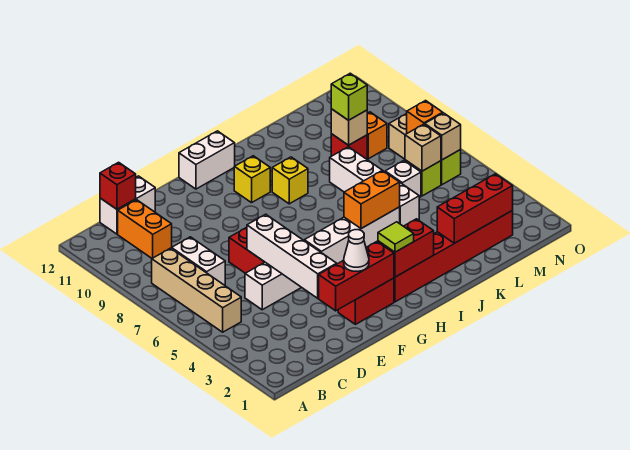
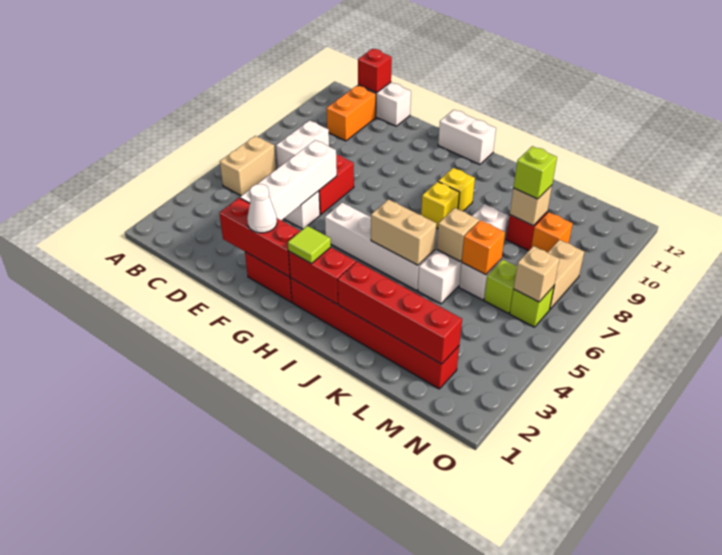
tan 1x4 brick [152,248,241,332] -> tan 1x2 brick [220,136,276,196]
yellow 1x1 brick [234,156,270,203] -> yellow 1x1 brick moved to [421,182,460,228]
orange 1x2 brick [344,170,400,229] -> tan 1x2 brick [371,199,436,265]
red 1x3 brick [437,174,513,243] -> red 1x4 brick [338,262,462,364]
tan 1x1 brick [405,124,441,171] -> tan 1x1 brick moved to [437,208,479,261]
orange 1x1 brick [407,101,443,133] -> orange 1x1 brick moved to [461,220,505,275]

